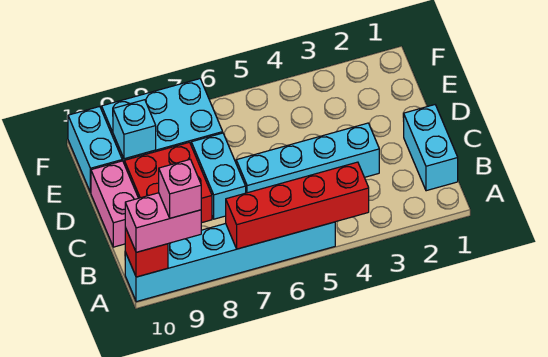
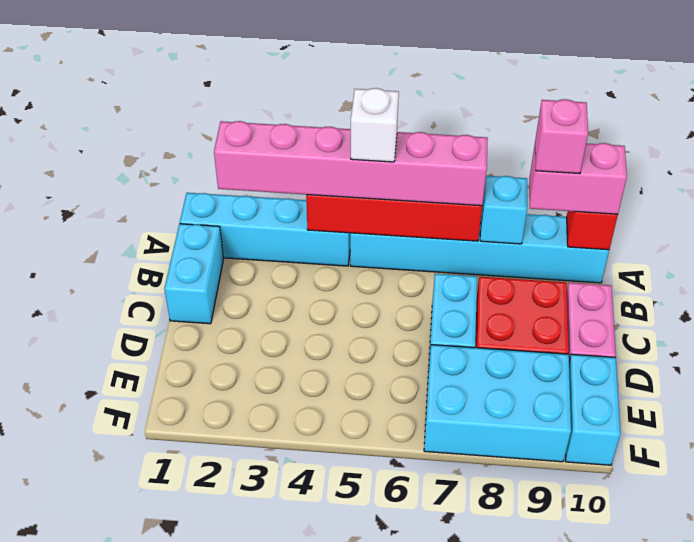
none -> pink 1x6 brick [214,121,488,206]
none -> white 1x1 brick [351,88,399,162]
cyan 1x4 brick [236,123,379,193] -> cyan 1x4 brick moved to [180,193,350,266]
cyan 1x1 brick [113,100,156,159] -> cyan 1x1 brick moved to [480,176,527,244]

